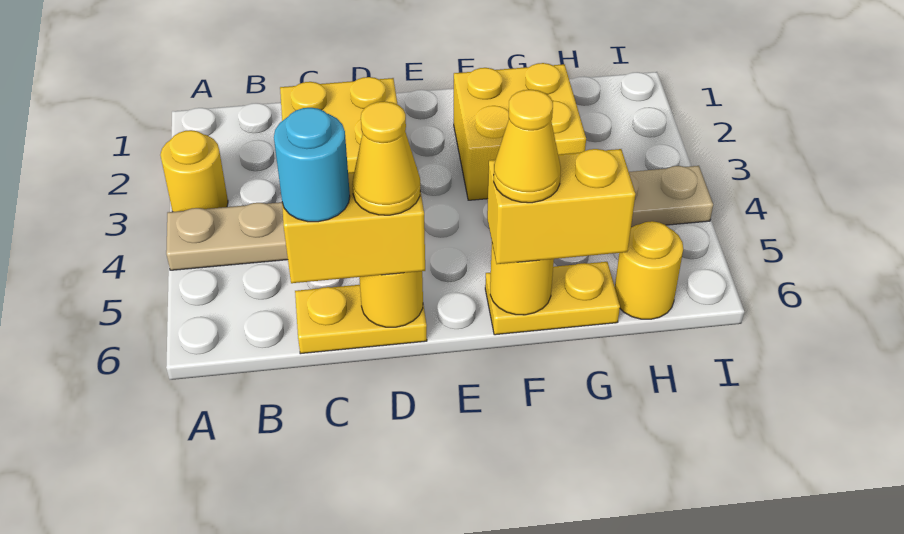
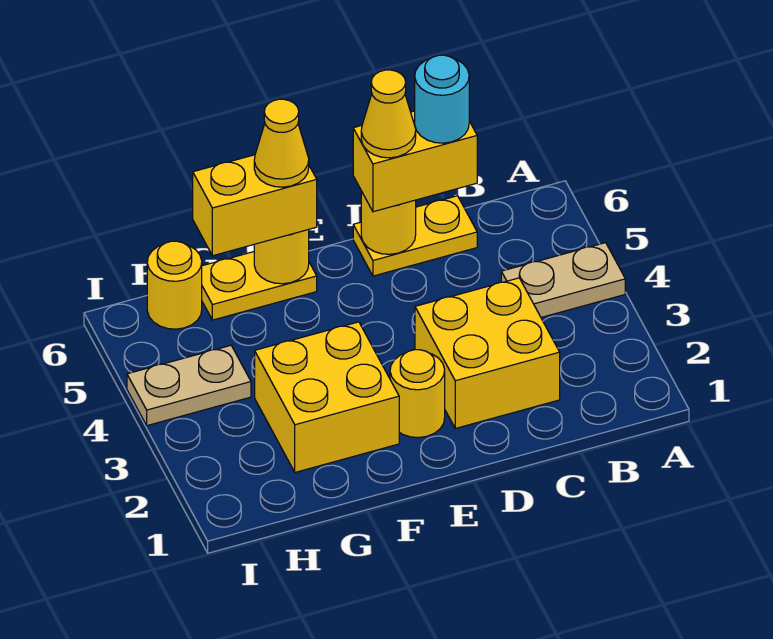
yellow 1x1 round brick [160,130,228,212] -> yellow 1x1 round brick moved to [390,350,445,438]

